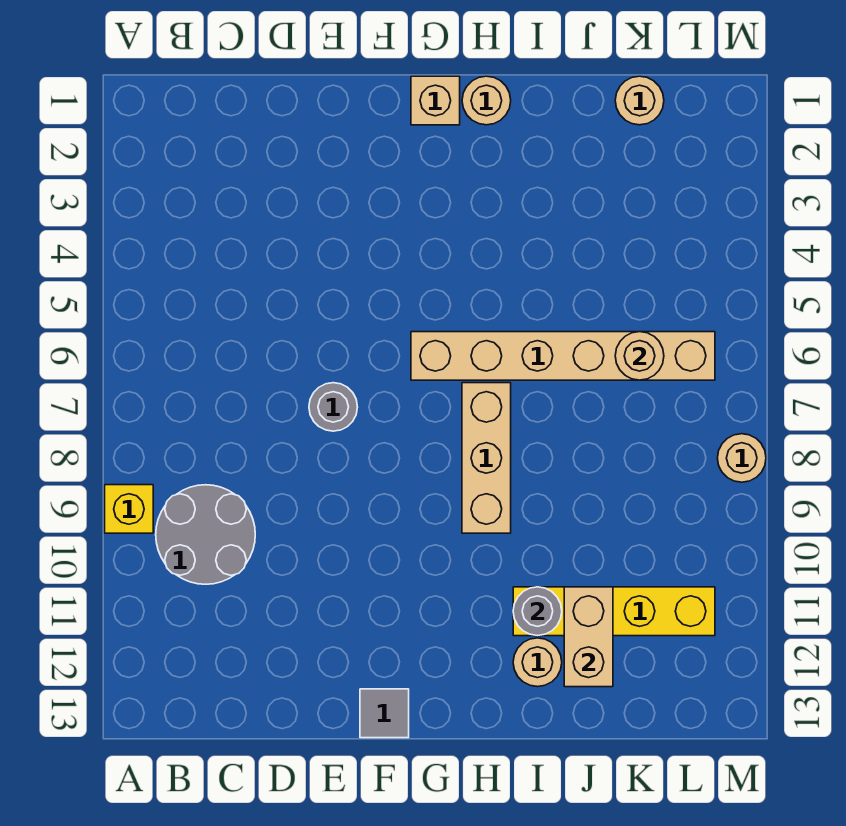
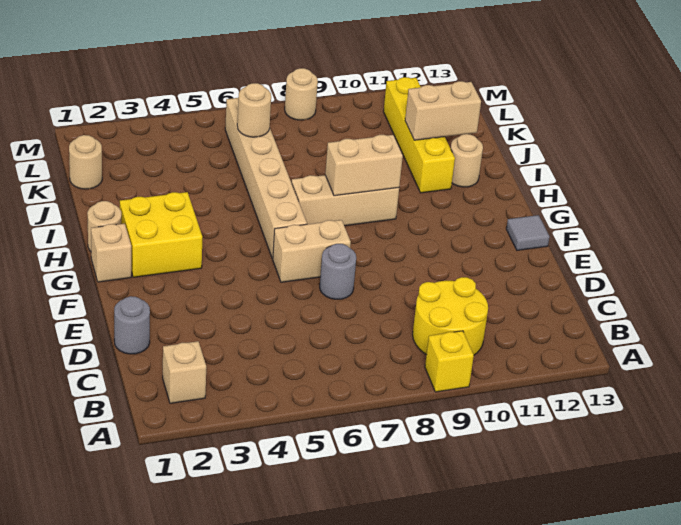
none -> tan 1x1 brick [163,341,206,403]
grey 2x2 round brick [156,485,255,584] -> yellow 2x2 round brick [413,277,488,355]
none -> tan 1x2 brick [273,220,351,282]
none -> yellow 2x2 brick [120,192,202,277]
none -> tan 1x2 brick [325,135,403,196]
grey 1x1 round brick [513,587,562,636] -> grey 1x1 round brick moved to [114,296,150,354]

